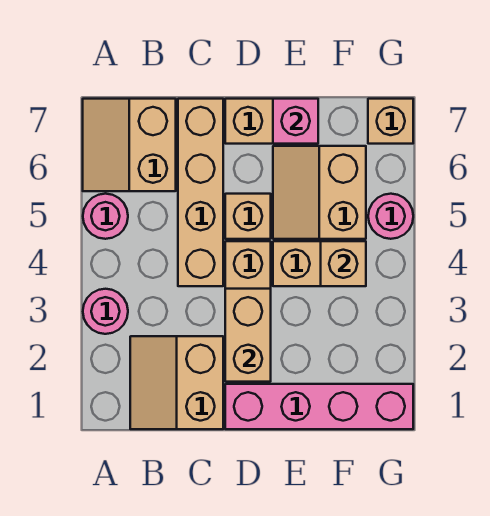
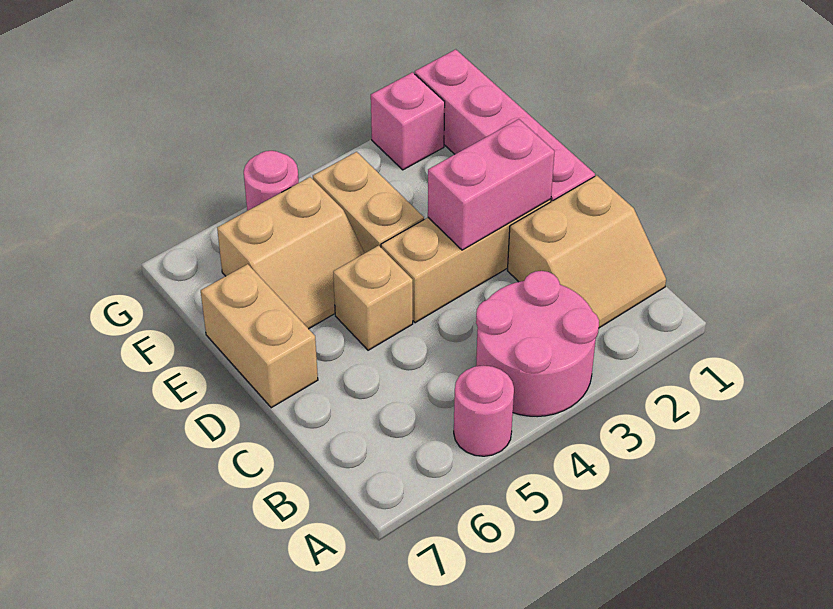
pink 1x1 round brick [83,289,128,334] -> pink 2x2 round brick [476,271,599,417]
tan 2x2 slope [83,99,176,191] -> none
tan 1x4 brick [178,99,223,286] -> none
tan 1x2 brick [225,289,271,382] -> pink 1x2 brick [428,119,555,250]
pink 1x1 brick [273,99,318,144] -> pink 1x1 brick moved to [371,72,445,170]
tan 1x1 brick [321,241,366,286] -> none
tan 1x1 brick [368,99,413,144] -> none

